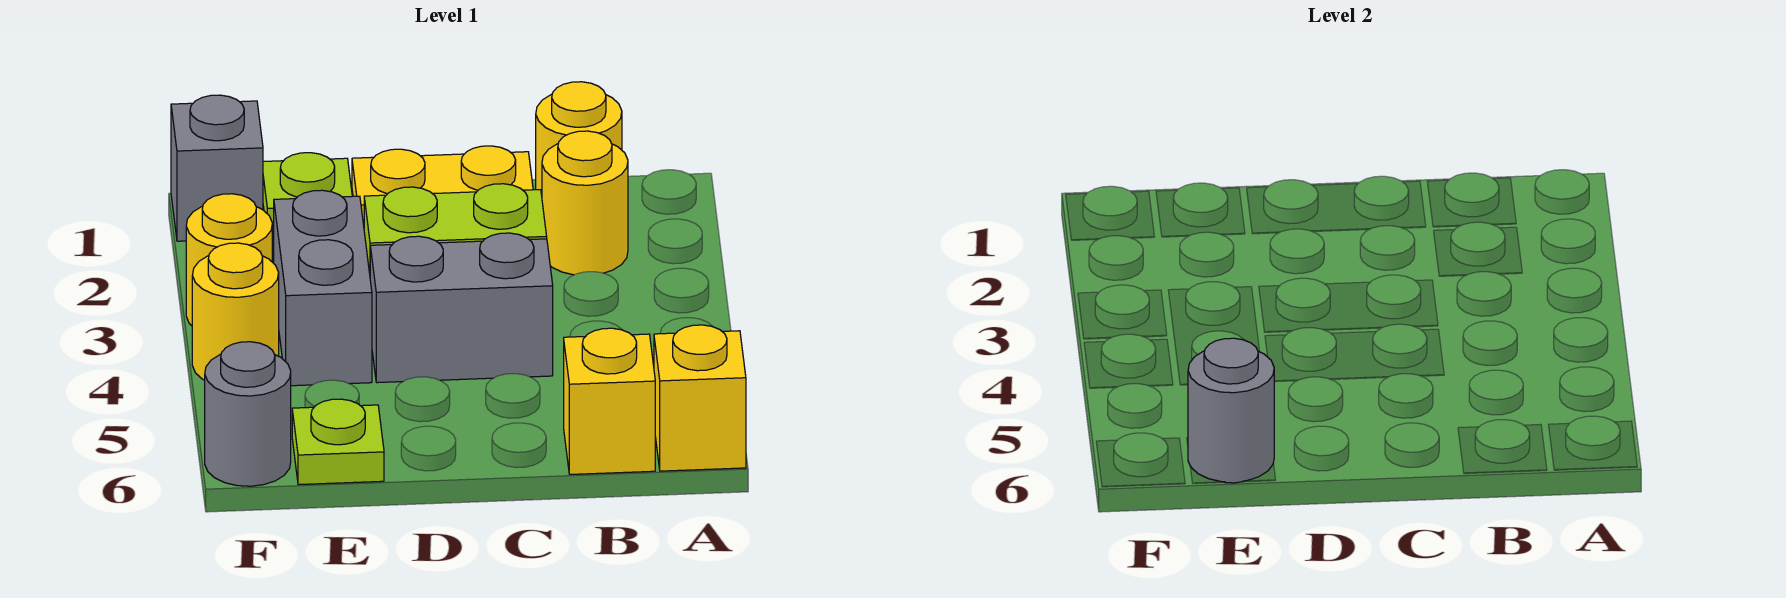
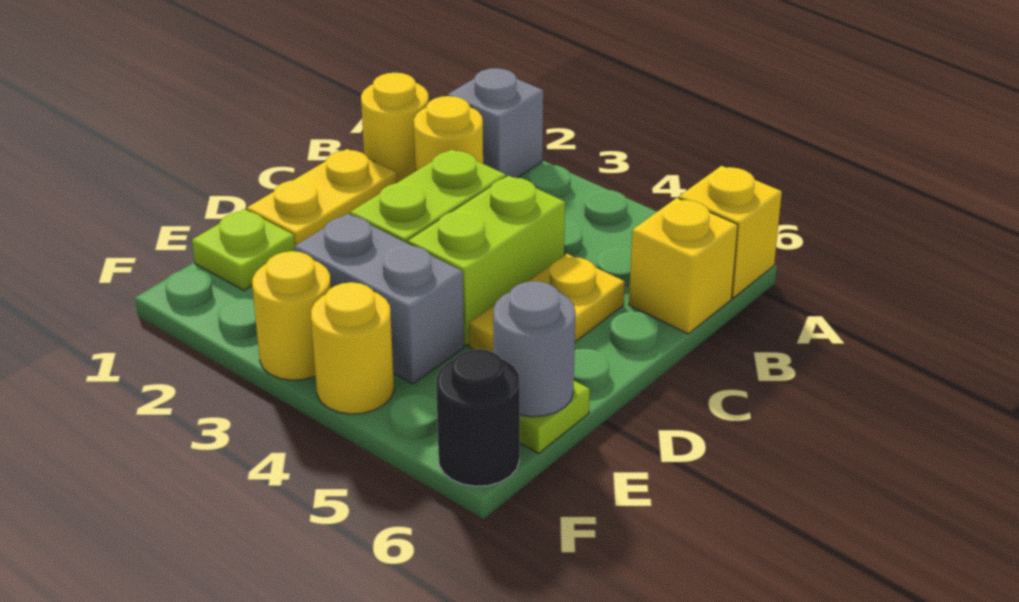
grey 1x2 brick [370,233,553,383] -> lime 1x2 brick [408,176,565,346]
none -> yellow 1x2 plate [469,254,625,352]
grey 1x1 brick [171,95,263,241] -> grey 1x1 brick moved to [448,68,543,178]
grey 1x1 round brick [205,342,291,486] -> black 1x1 round brick [436,349,520,486]

